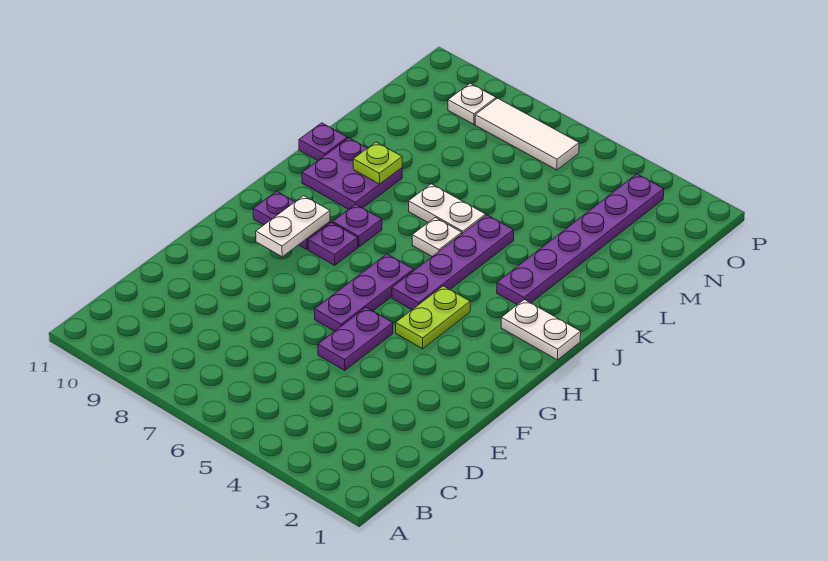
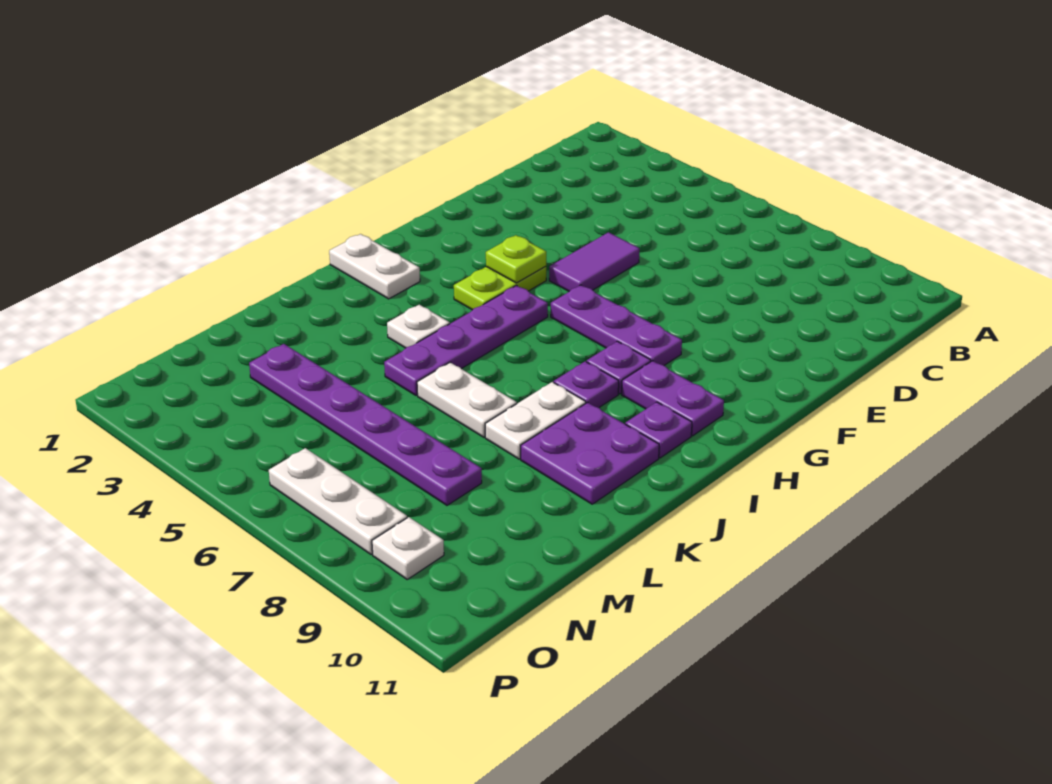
purple 1x2 plate [318,307,393,371] -> purple 1x2 tile [549,232,640,291]
purple 1x3 plate [315,254,414,331] -> purple 1x3 plate turned to [551,285,682,365]
white 1x2 plate [256,196,330,257] -> white 1x2 plate moved to [485,382,586,459]
purple 1x6 plate [497,174,664,305] -> purple 1x6 plate turned to [249,344,482,505]
white 1x1 plate [412,218,462,256] -> white 1x1 plate moved to [387,305,450,348]
lime 1x1 plate [353,142,402,184] -> lime 1x1 plate moved to [486,235,546,283]
purple 1x1 plate [299,123,348,161] -> purple 1x1 plate moved to [625,402,692,458]
white 1x3 tile [475,98,579,170] -> white 1x3 plate [269,448,407,555]

